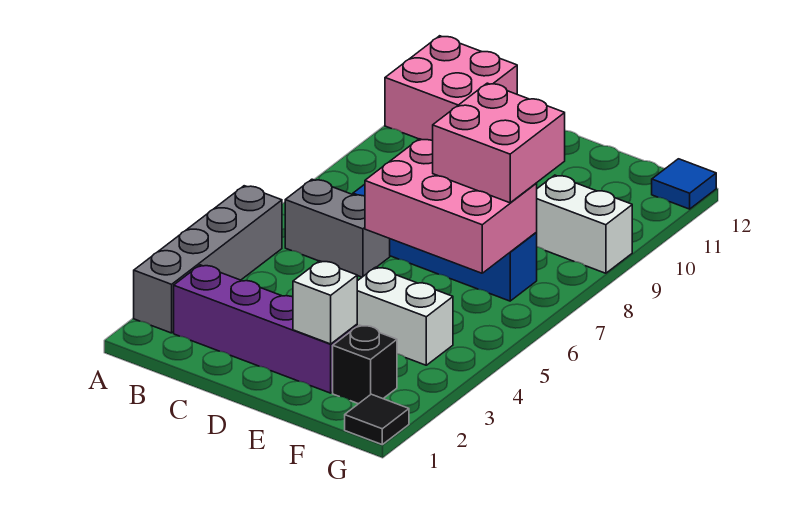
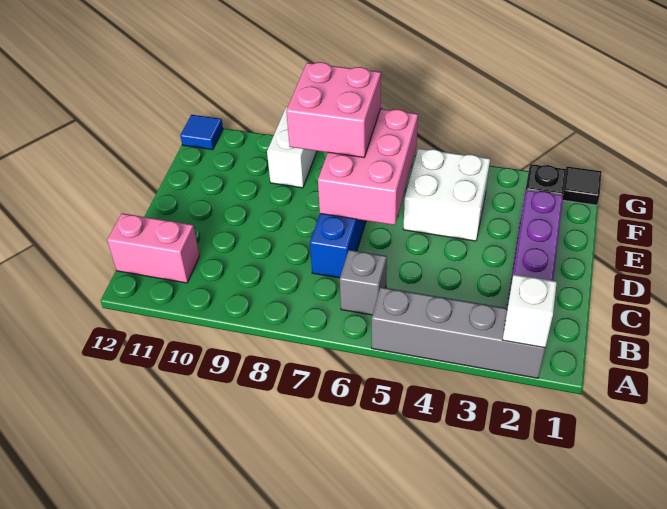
pink 2x2 brick [385,36,517,141] -> pink 1x2 brick [107,213,200,283]
grey 1x2 brick [285,179,390,277] -> grey 1x1 brick [340,250,387,315]
white 1x1 brick [293,261,357,344] -> white 1x1 brick moved to [503,275,557,348]
white 1x2 brick [357,267,453,365] -> white 2x2 brick [403,149,490,241]

